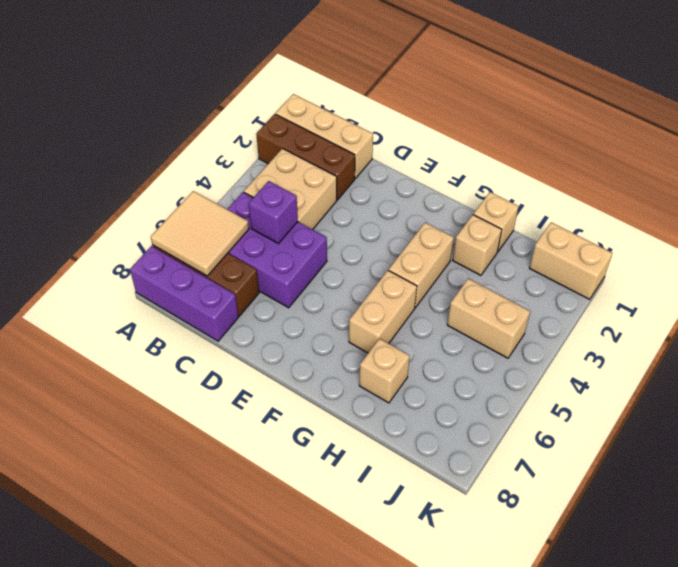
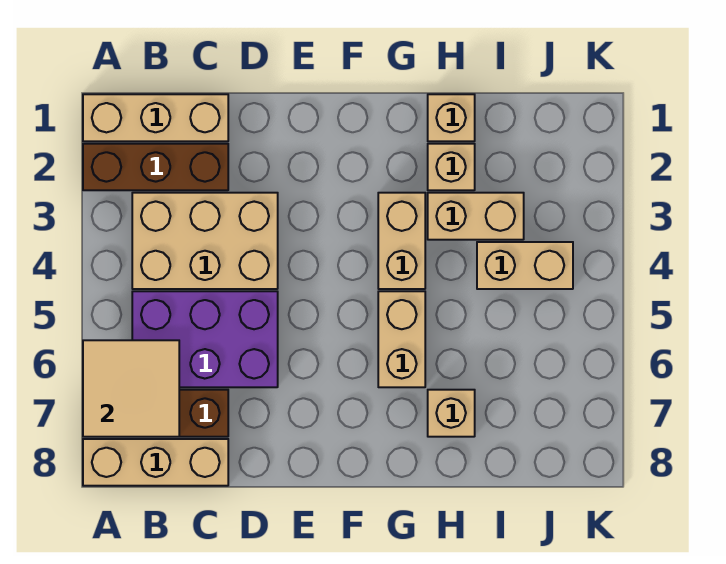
purple 1x3 brick [130,246,239,341] -> tan 1x3 brick [83,439,228,486]
tan 2x2 brick [244,149,337,229] -> tan 2x3 brick [132,193,278,289]
purple 1x1 brick [249,181,298,244] -> none
tan 1x2 brick [530,222,612,299] -> tan 1x2 brick moved to [428,193,524,240]

